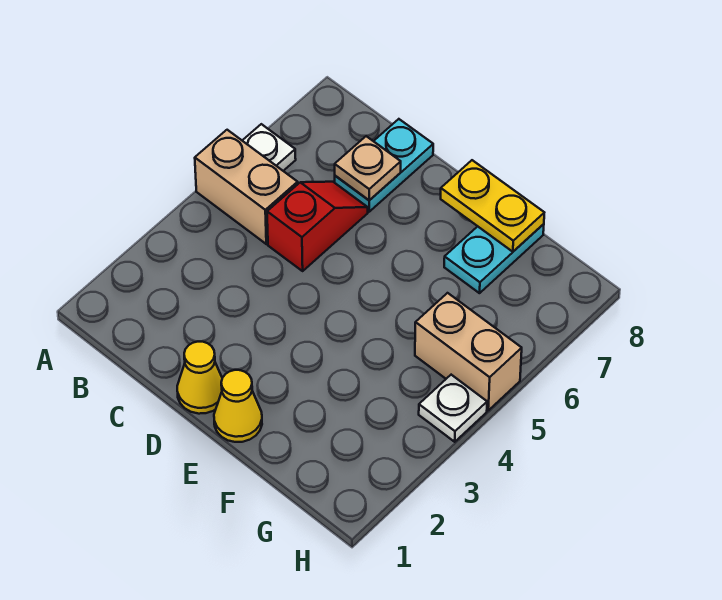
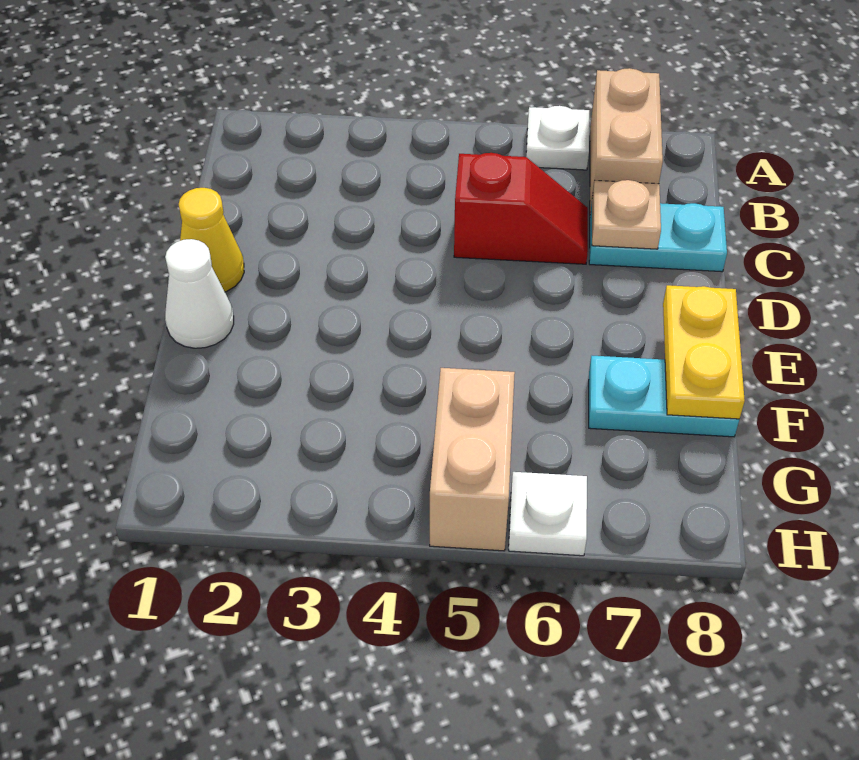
tan 1x2 brick [195,130,298,244] -> tan 1x2 brick moved to [590,68,663,212]
yellow 1x1 cone [214,370,262,442] -> white 1x1 cone [165,239,234,348]
white 1x1 plate [419,375,487,442] -> white 1x1 plate moved to [509,472,587,556]

